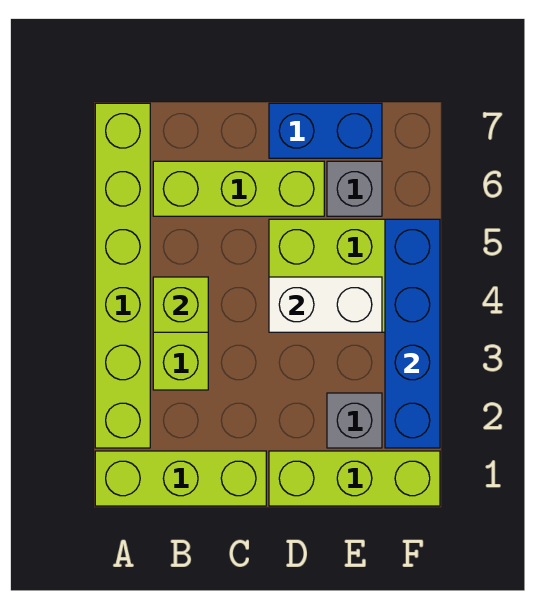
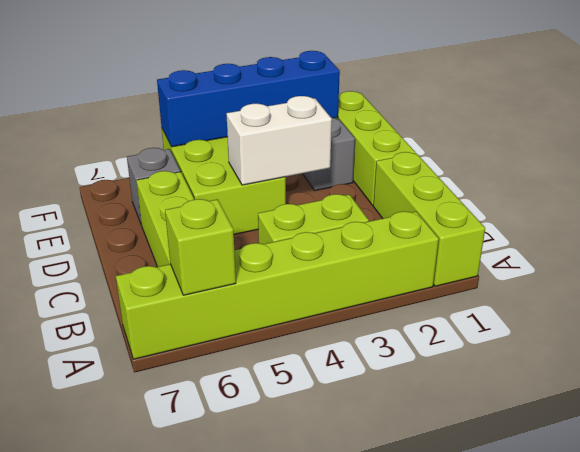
lime 1x1 brick [153,277,208,332] -> lime 1x1 brick moved to [165,199,236,295]
white 1x2 brick [269,277,382,332] -> white 1x2 brick turned to [226,96,332,185]
blue 1x2 brick [269,103,382,158] -> none

